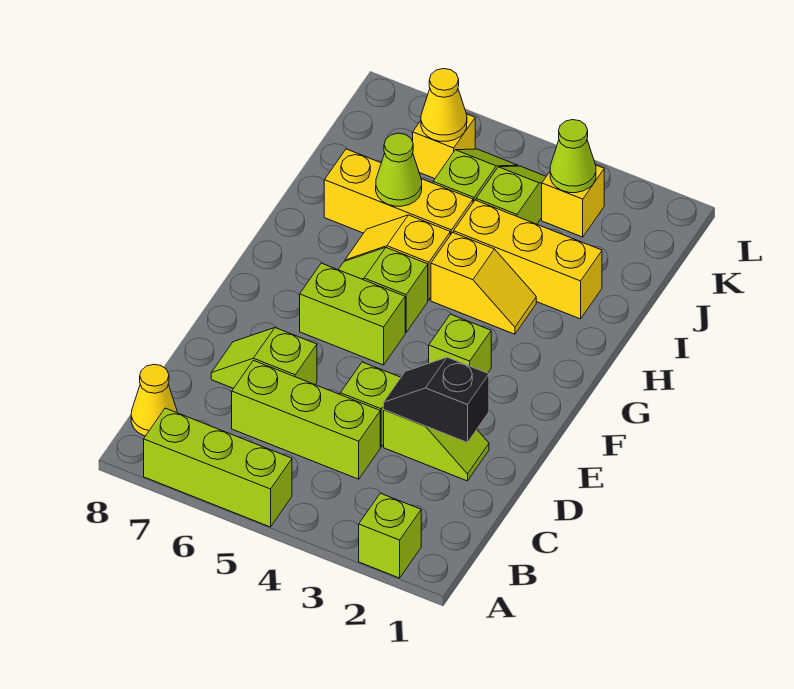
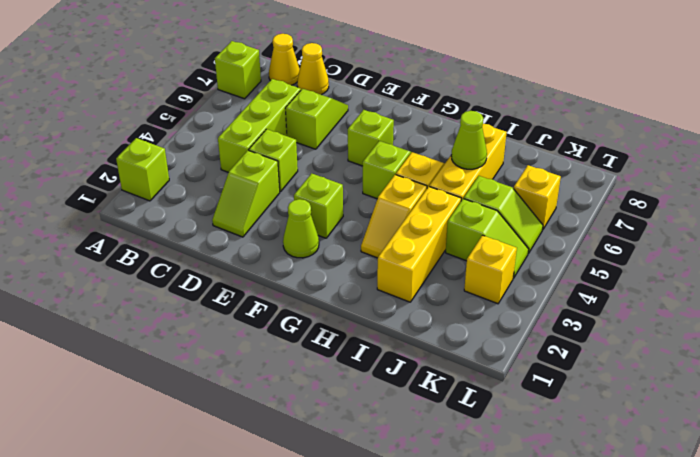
lime 1x3 brick [144,408,292,527] -> lime 1x1 brick [215,41,261,99]
black 1x2 slope [384,357,489,443] -> none
lime 1x2 brick [300,263,405,365] -> lime 1x1 brick [348,110,394,166]
lime 1x1 cone [550,120,596,193] -> lime 1x1 cone moved to [283,199,319,258]
yellow 1x1 cone [421,69,467,141] -> yellow 1x1 cone moved to [297,43,329,95]

